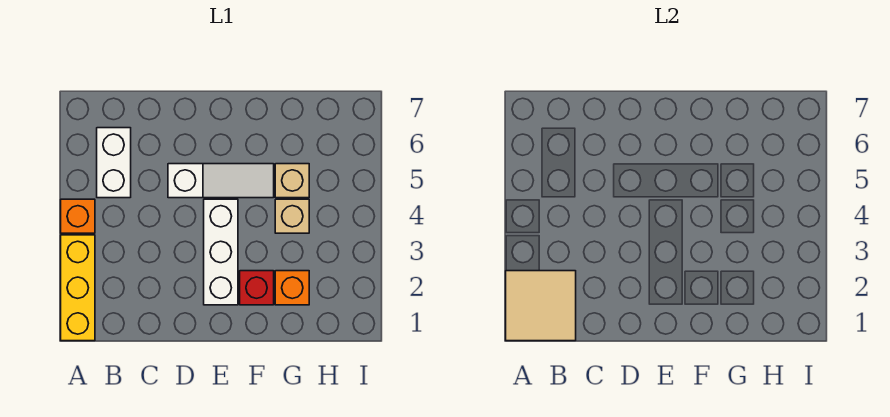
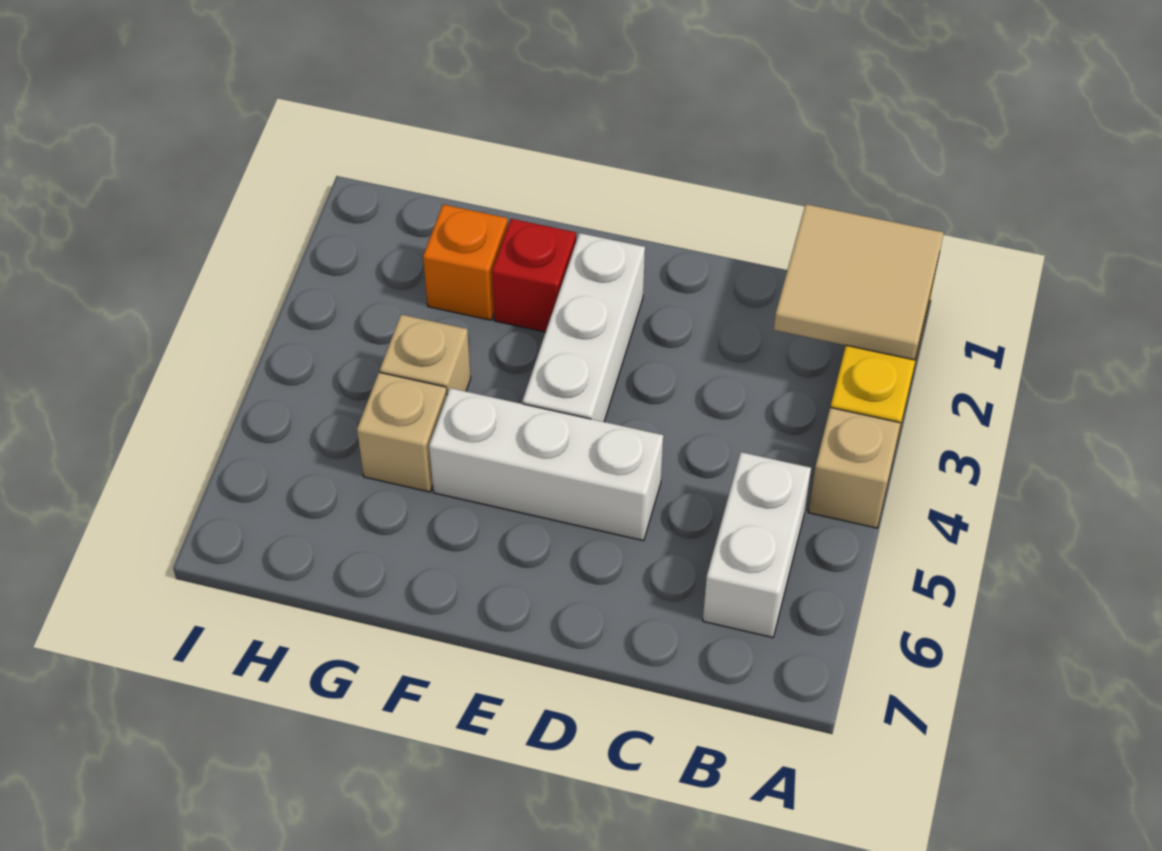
orange 1x1 brick [61,199,95,233] -> tan 1x1 brick [808,408,900,528]
white 1x3 slope [168,164,274,198] -> white 1x3 brick [429,388,663,541]

